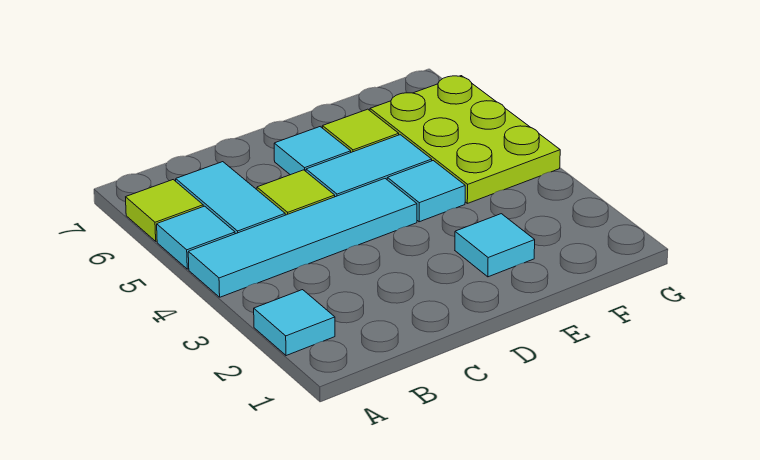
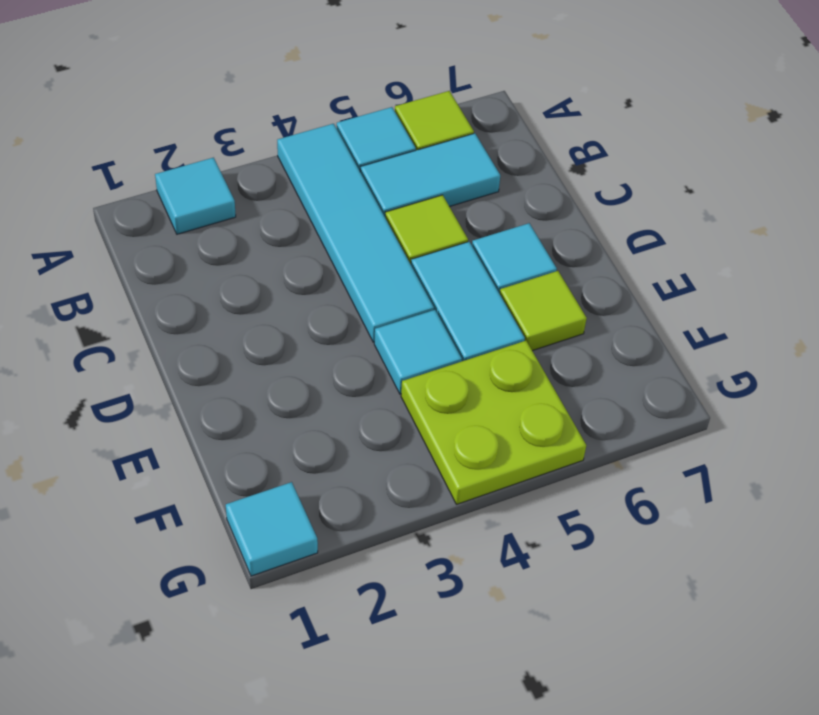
cyan 1x1 tile [455,214,535,277] -> cyan 1x1 tile moved to [226,482,318,576]
lime 2x3 plate [370,76,560,203] -> lime 2x2 plate [401,341,586,504]

